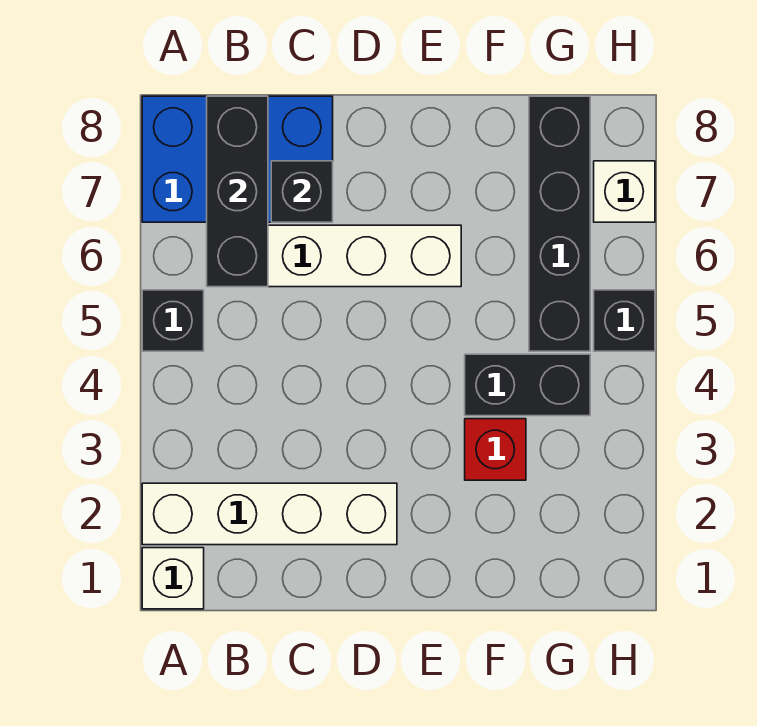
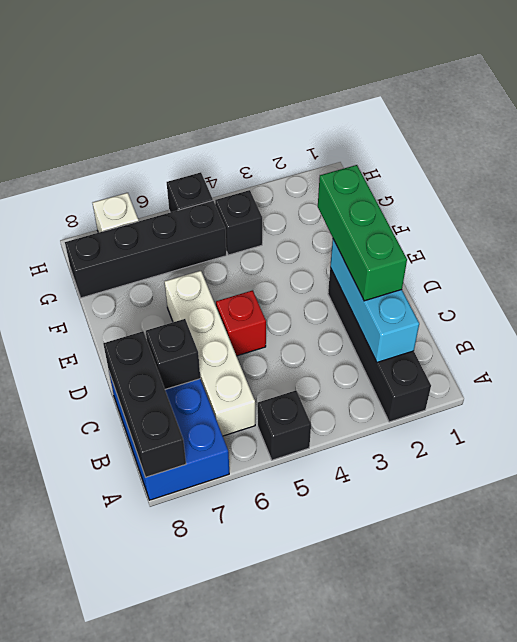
white 1x1 brick [142,548,204,609] -> none
white 1x4 brick [142,483,397,545] -> black 1x4 brick [328,268,431,422]
none -> cyan 1x3 brick [330,239,419,362]
black 1x3 brick [207,96,268,287] -> black 1x3 brick turned to [103,331,186,477]
none -> green 1x3 brick [318,165,407,301]
red 1x1 brick [465,419,526,480] -> red 1x1 brick moved to [216,290,266,356]
black 1x2 brick [465,354,590,416] -> black 1x1 brick [215,190,262,255]

